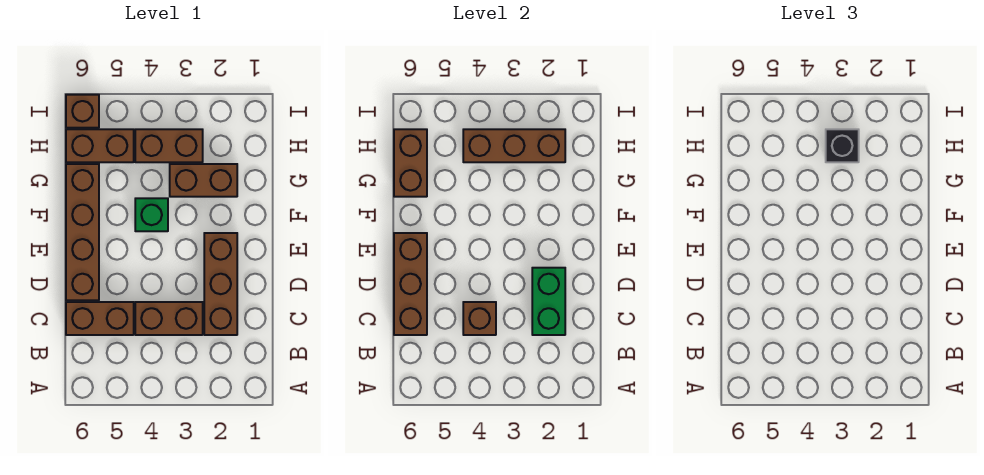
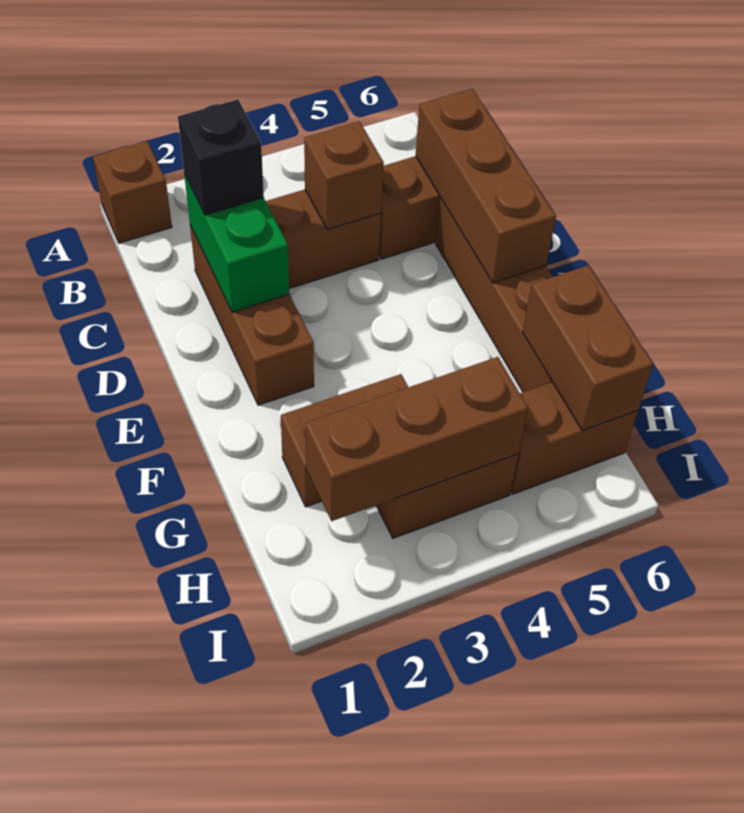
green 1x1 brick [135,198,168,231] -> none
black 1x1 brick [826,129,859,162] -> black 1x1 brick moved to [178,99,264,215]
brown 1x1 brick [66,95,99,128] -> brown 1x1 brick moved to [93,141,172,243]

